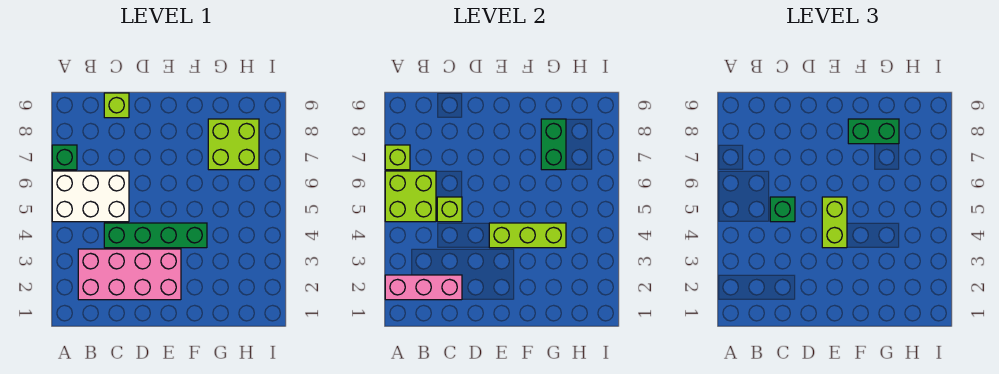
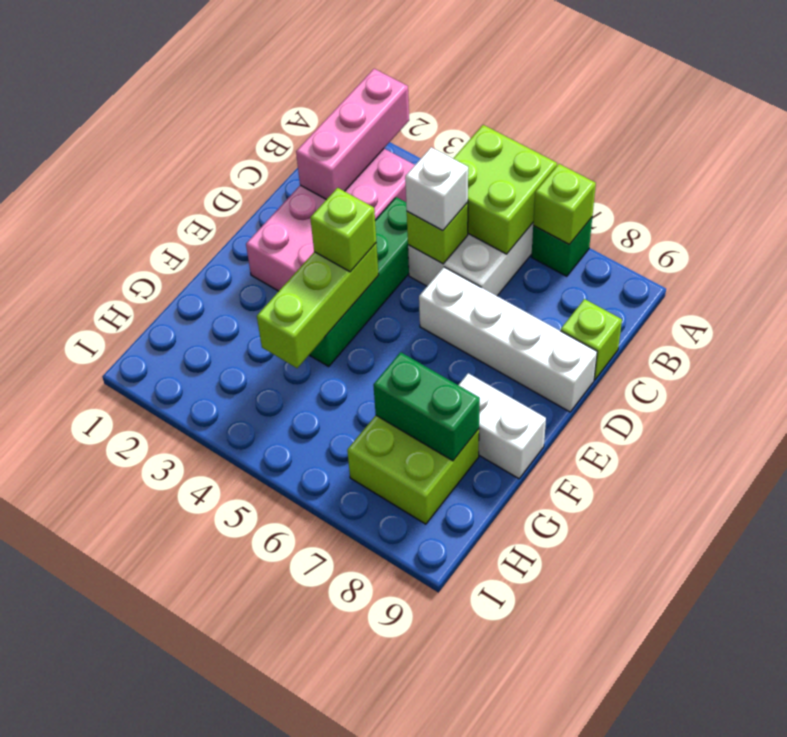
green 1x1 brick [770,197,795,222] -> white 1x1 brick [405,147,468,231]
none -> white 1x4 brick [419,267,597,412]
lime 1x2 brick [822,197,847,248] -> lime 1x1 brick [310,188,376,272]
none -> white 1x2 brick [459,373,546,479]
green 1x2 brick [848,119,899,144] -> none

